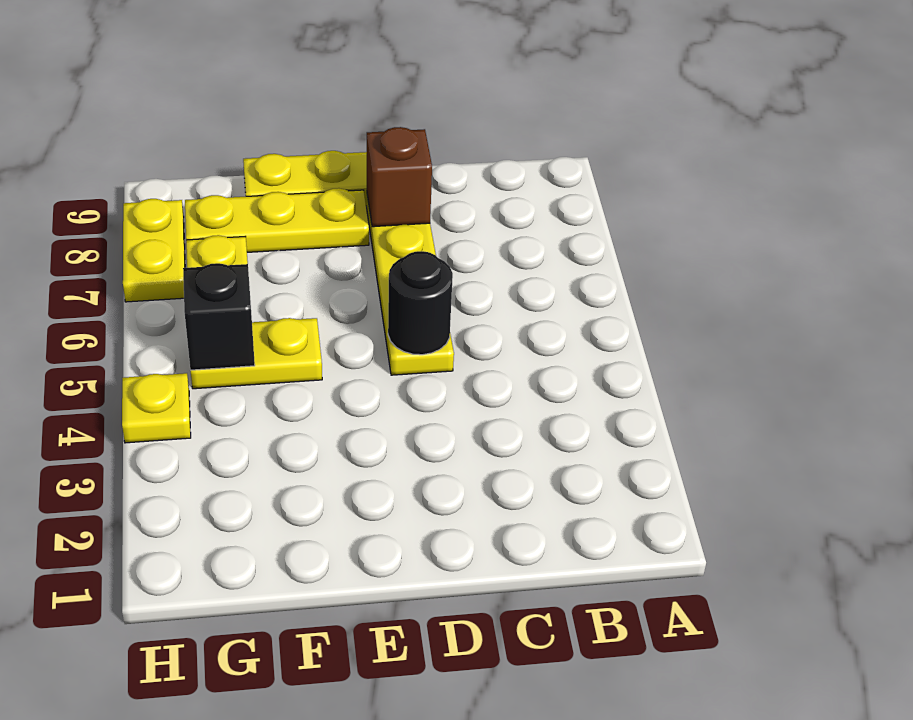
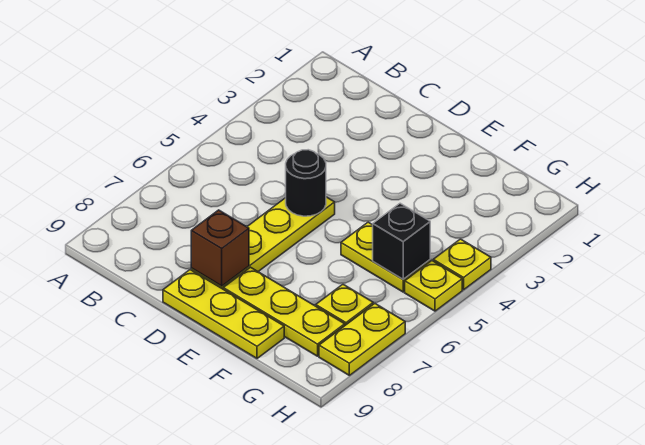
none -> yellow 1x1 plate [405,261,462,311]

